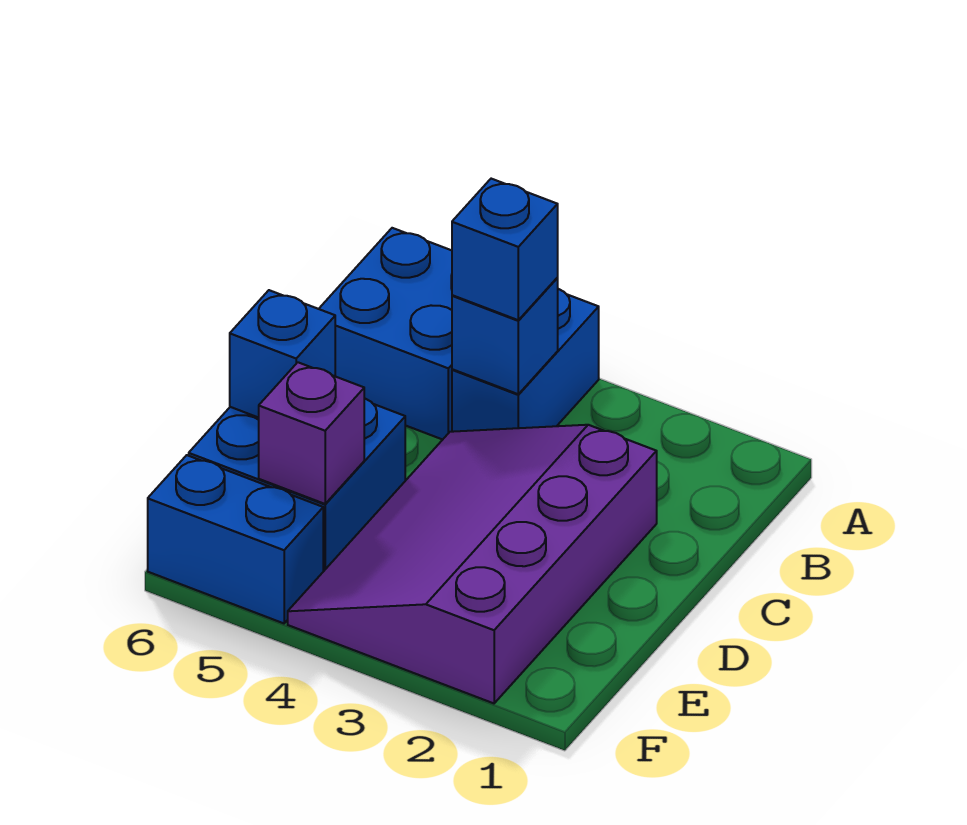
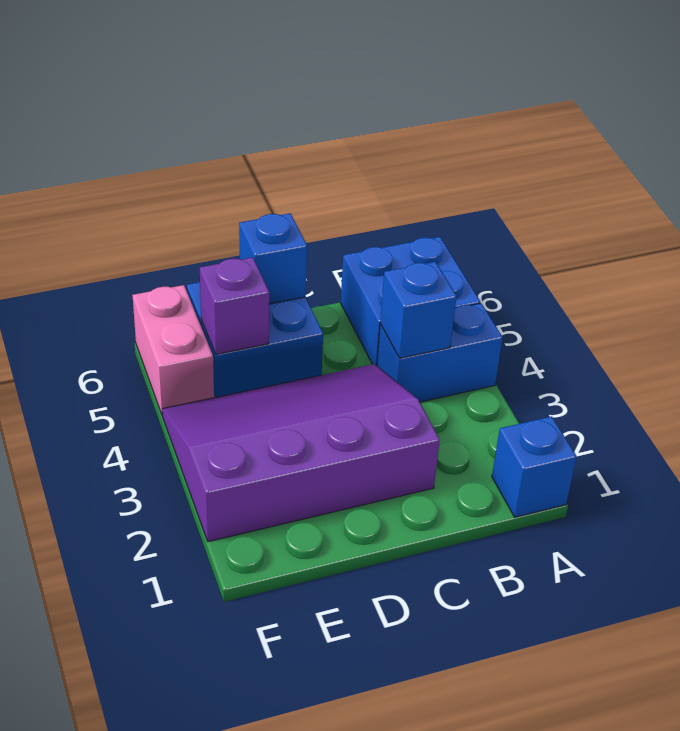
blue 1x1 brick [452,179,558,320] -> blue 1x1 brick moved to [492,416,577,517]
blue 1x2 brick [148,455,323,623] -> pink 1x2 brick [132,285,214,416]

